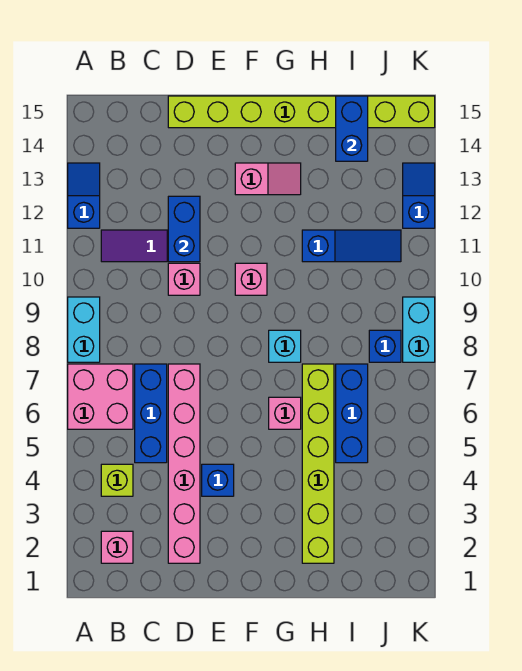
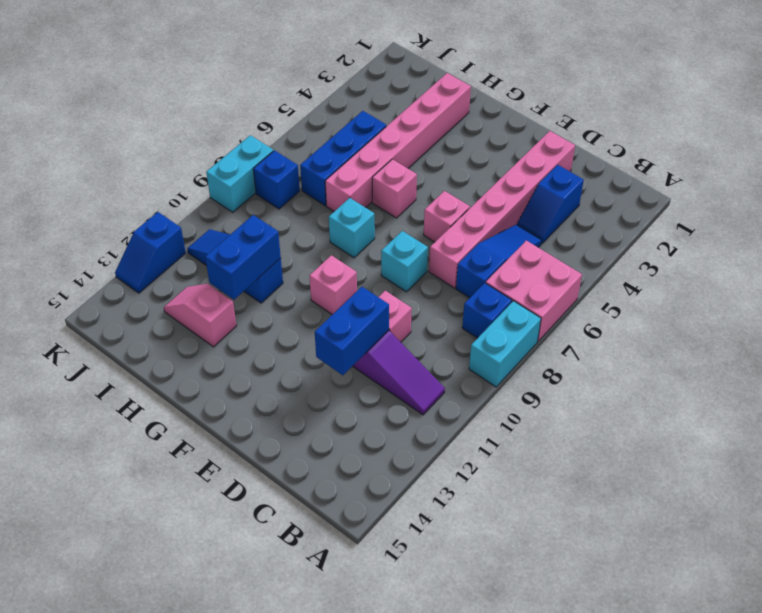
blue 1x2 slope [68,163,100,228] -> blue 1x2 slope moved to [517,165,584,243]
pink 1x1 brick [101,531,133,563] -> pink 1x1 brick moved to [424,191,470,242]
lime 1x1 brick [101,464,133,496] -> none
blue 1x3 brick [135,364,167,463] -> blue 1x3 slope [456,225,542,298]
lime 1x8 brick [168,96,435,128] -> none
blue 1x1 brick [202,464,234,496] -> blue 1x1 brick moved to [462,283,512,338]
none -> cyan 1x1 brick [381,231,428,292]
pink 1x2 slope [235,163,301,195] -> pink 1x2 slope moved to [164,284,236,347]
lime 1x6 brick [302,364,334,563] -> pink 1x6 brick [325,73,471,211]
blue 1x2 brick [336,96,368,161] -> blue 1x2 brick moved to [205,215,281,300]

